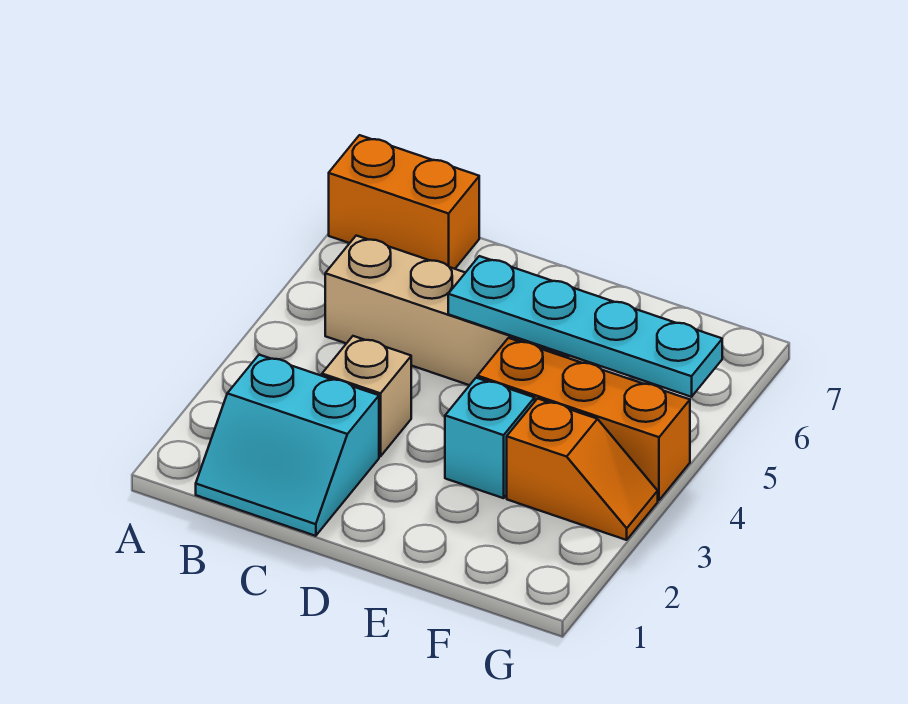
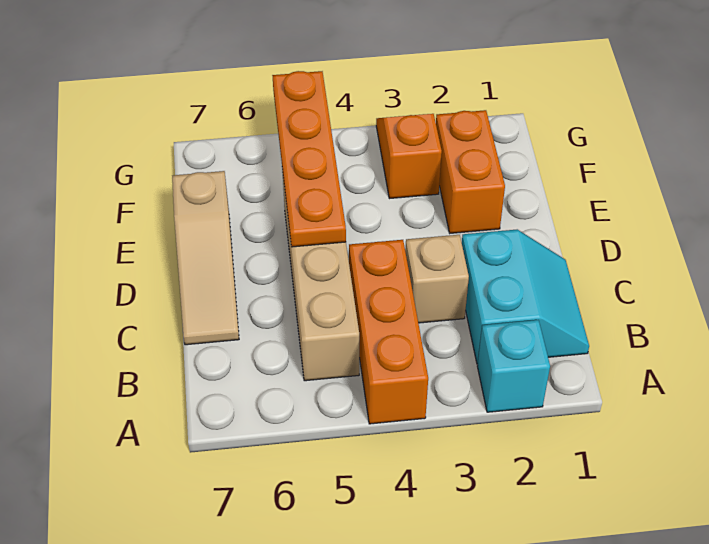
orange 1x2 brick [329,135,479,269] -> orange 1x2 brick moved to [436,110,505,233]
none -> tan 1x3 slope [172,171,239,345]
cyan 1x4 plate [448,256,722,397] -> orange 1x4 plate [272,71,346,247]
cyan 1x1 brick [445,378,535,498] -> cyan 1x1 brick moved to [477,320,550,412]
orange 1x3 brick [477,338,690,500] -> orange 1x3 brick moved to [349,240,428,424]

